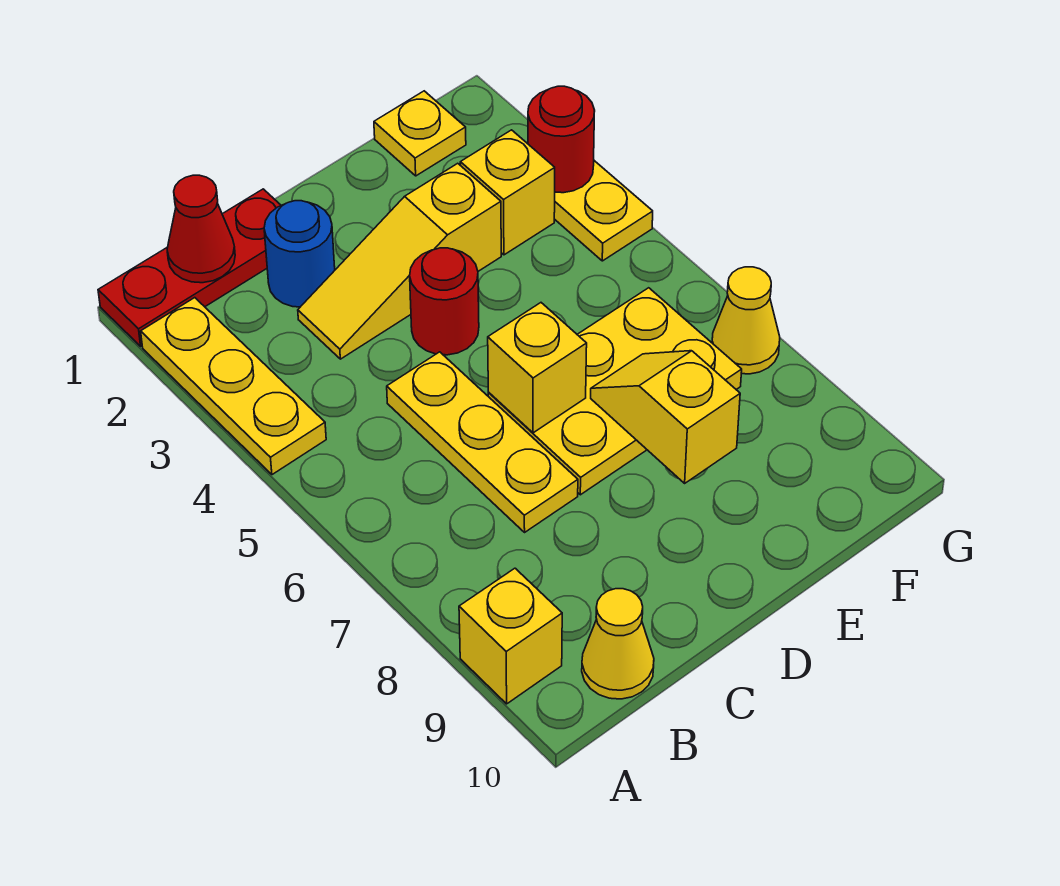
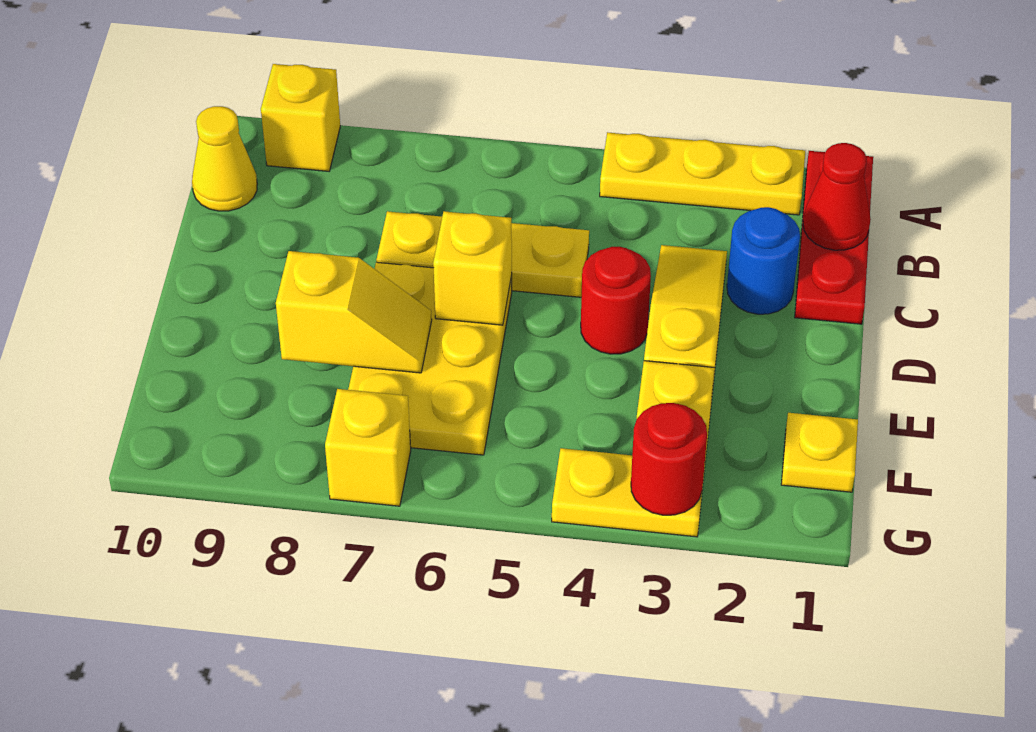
yellow 1x1 cone [712,267,780,374] -> yellow 1x1 brick [325,389,411,506]

